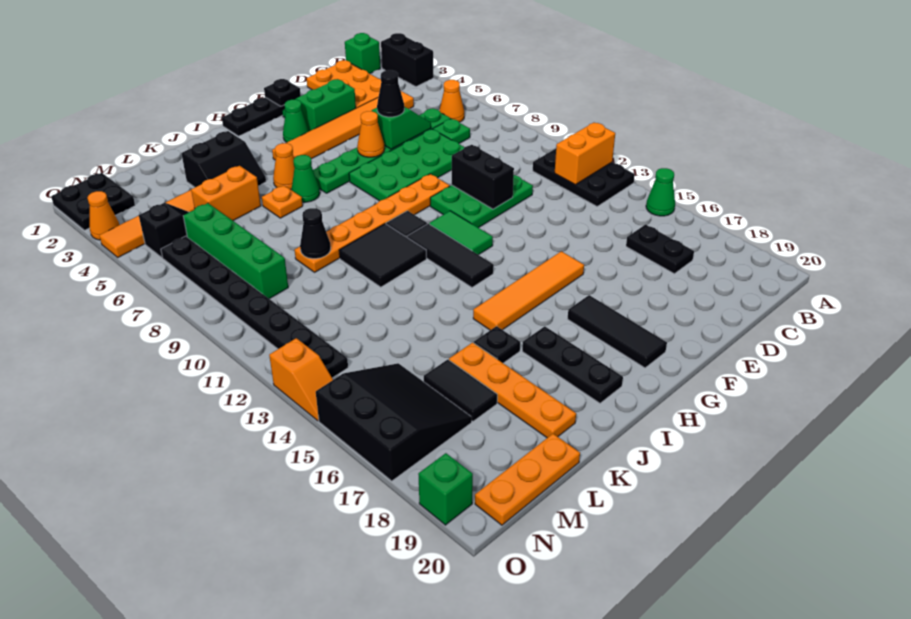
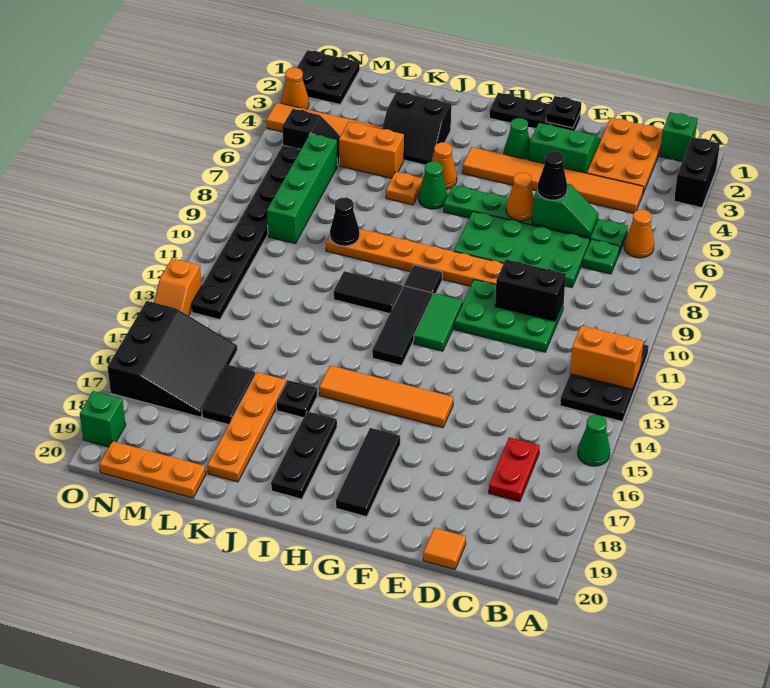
black 1x2 plate [626,225,694,274] -> red 1x2 plate [489,437,540,502]
none -> orange 1x1 tile [423,528,466,570]
black 1x2 brick [452,145,514,209] -> black 1x2 brick turned to [495,259,566,321]
black 2x2 tile [339,224,426,287] -> black 1x2 tile [334,271,402,314]

